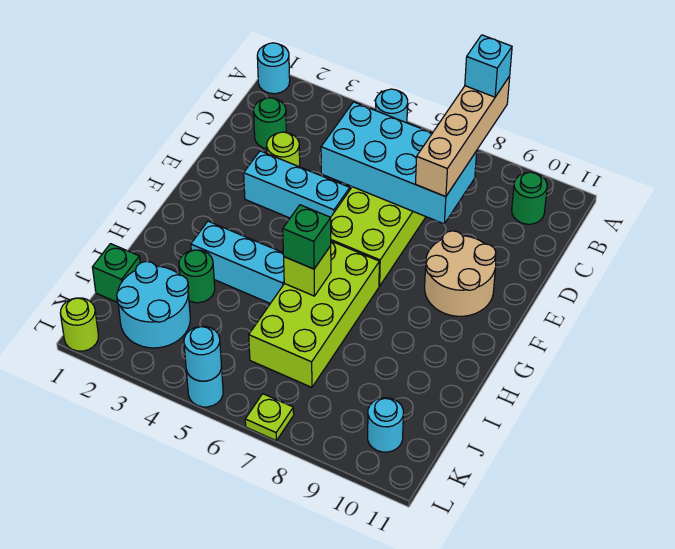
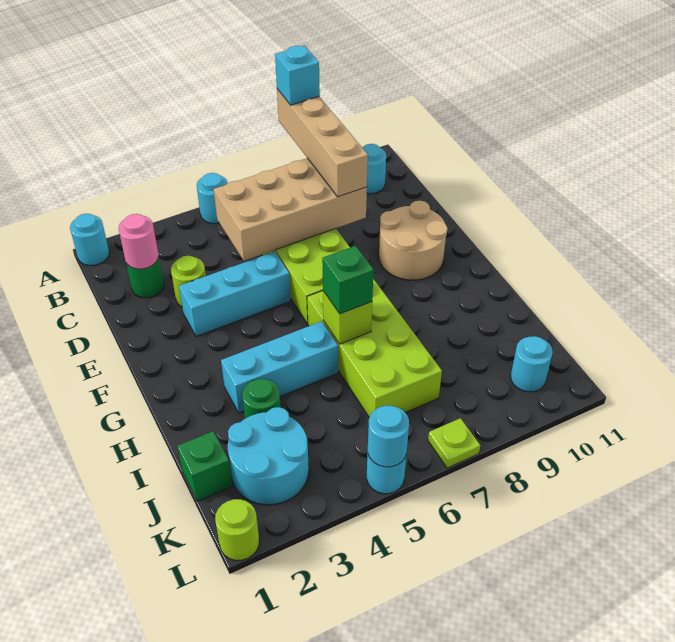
green 1x1 round brick [512,172,547,224] -> cyan 1x1 round brick [362,144,386,194]
none -> pink 1x1 round brick [118,214,159,269]
cyan 2x4 brick [321,102,477,224] -> tan 2x4 brick [214,158,367,261]

